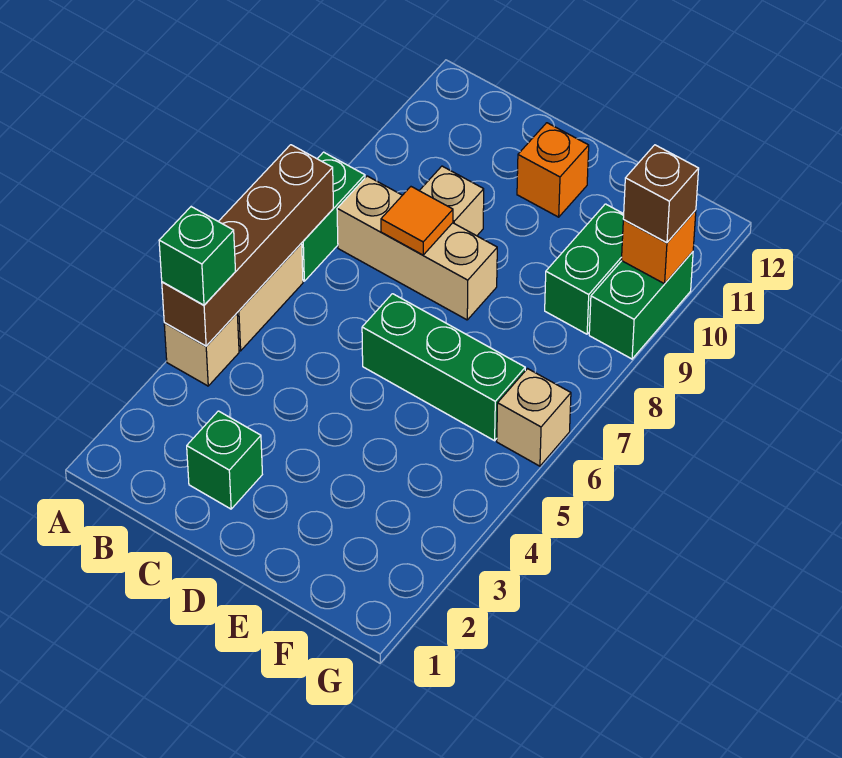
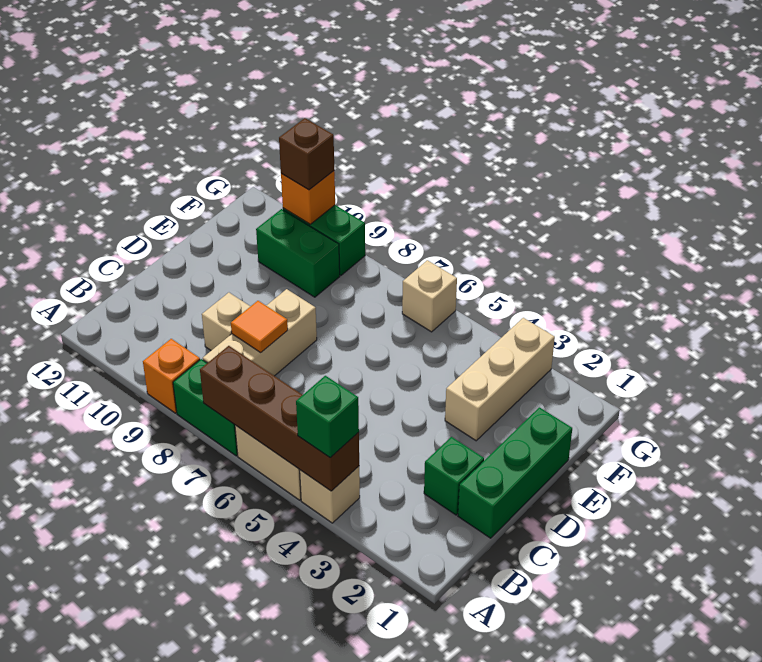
green 1x3 brick [362,294,525,441] -> green 1x3 brick moved to [458,407,572,538]
orange 1x1 brick [517,123,589,217] -> orange 1x1 brick moved to [143,339,200,413]
none -> tan 1x3 brick [445,318,555,441]

